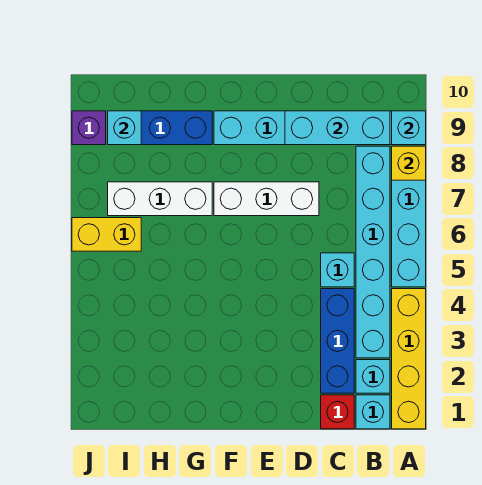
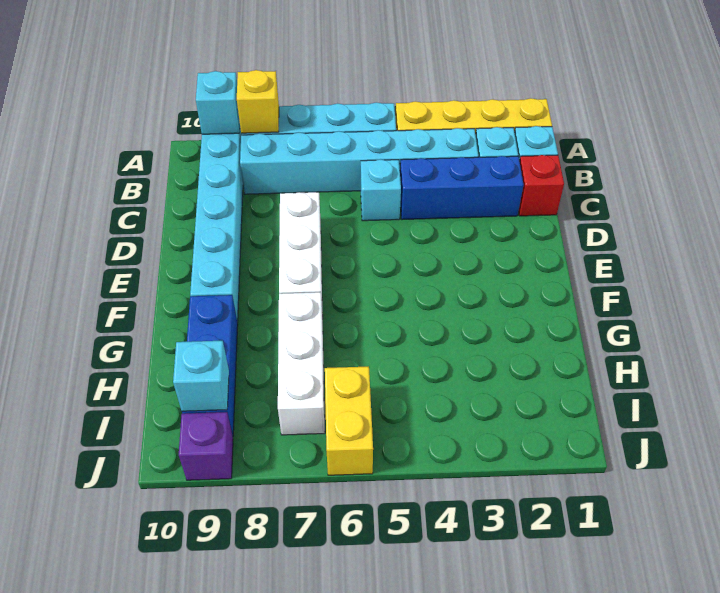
cyan 1x3 brick [285,111,390,145] -> none

